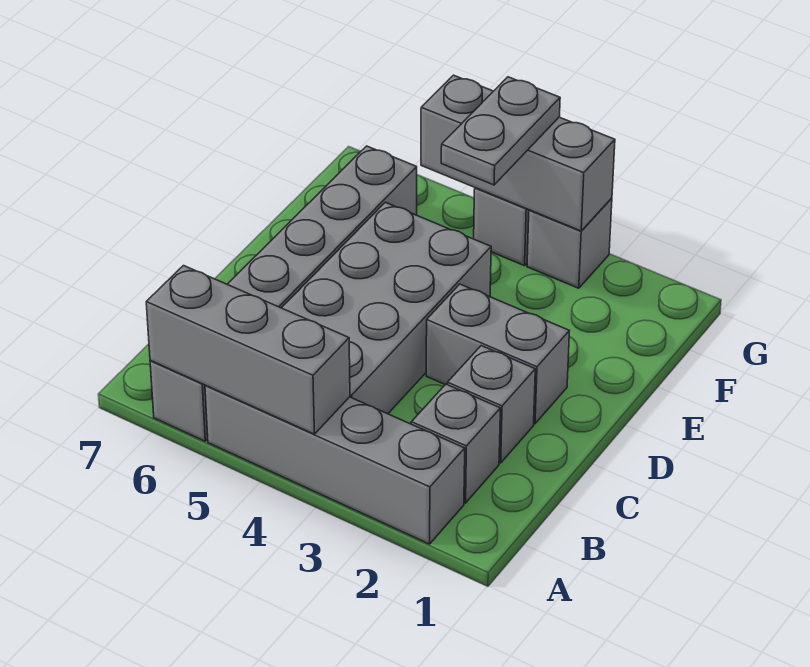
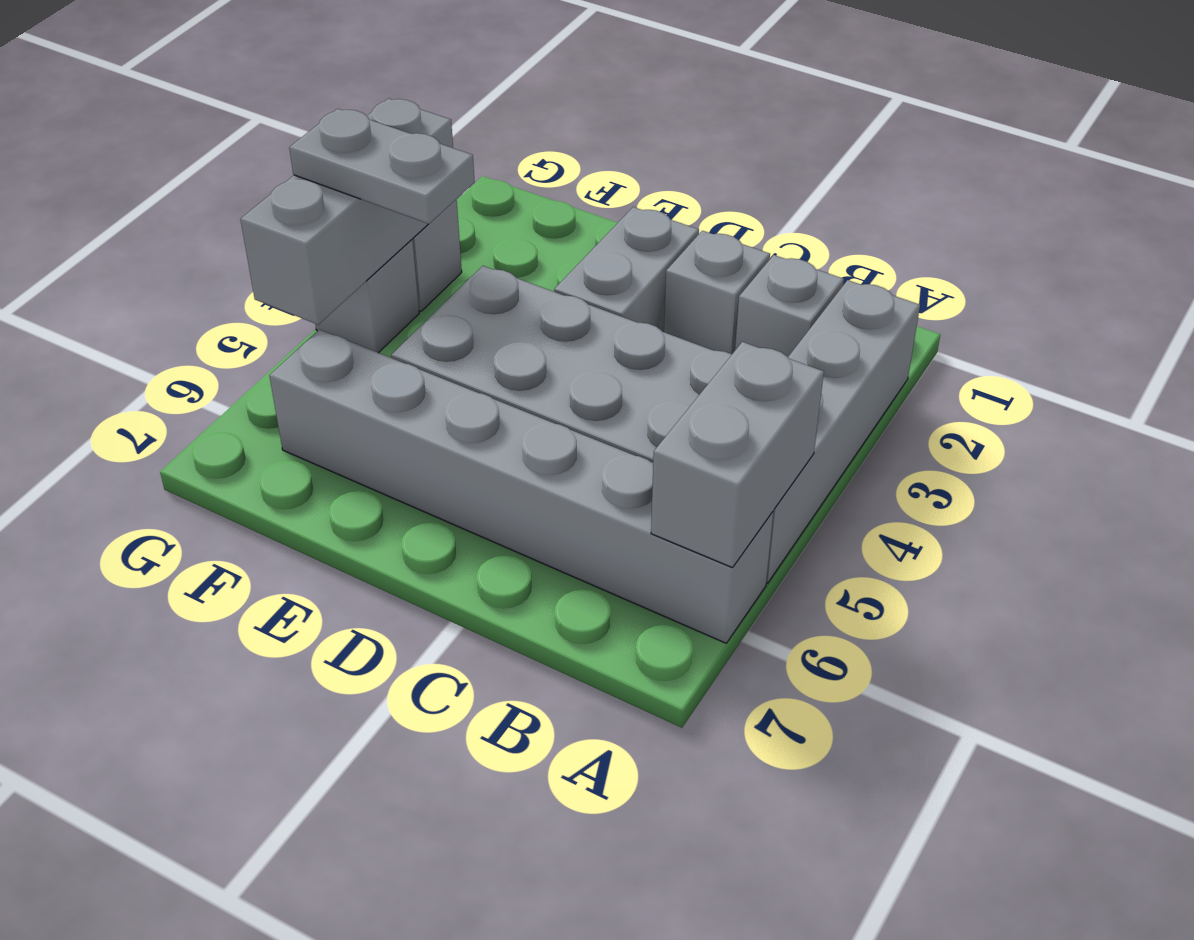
grey 1x3 brick [146,266,350,434] -> grey 1x2 brick [651,342,824,568]

